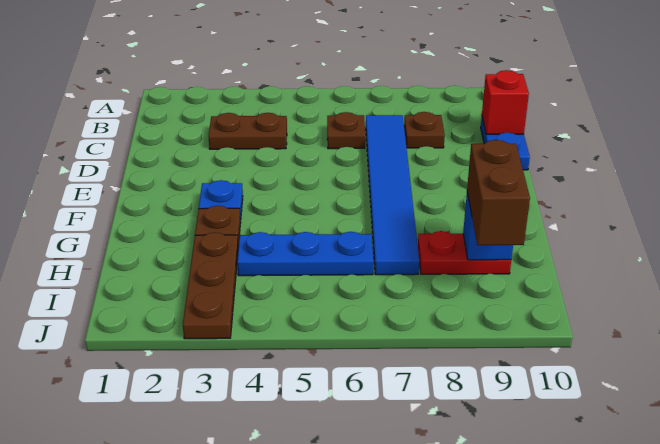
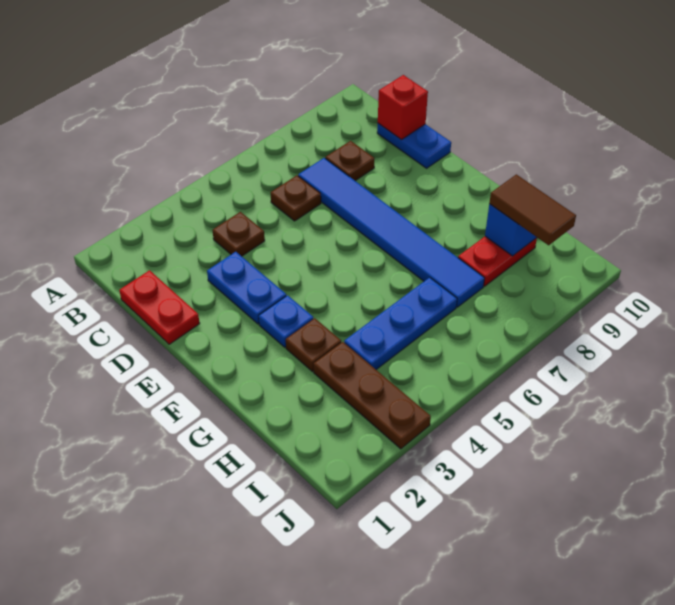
none -> red 1x2 plate [119,270,200,344]
brown 1x2 plate [208,113,287,149] -> brown 1x1 plate [213,212,265,256]
none -> blue 1x2 plate [207,252,286,324]
brown 1x2 brick [467,140,530,245] -> brown 1x2 tile [489,174,576,245]

